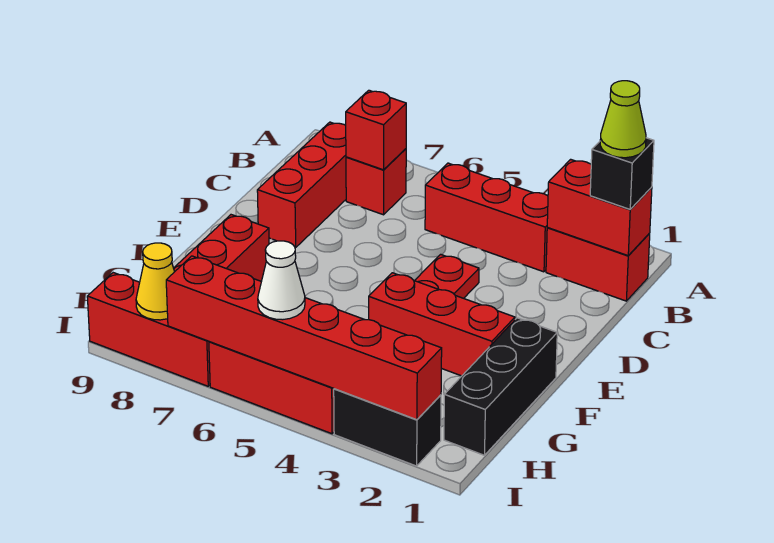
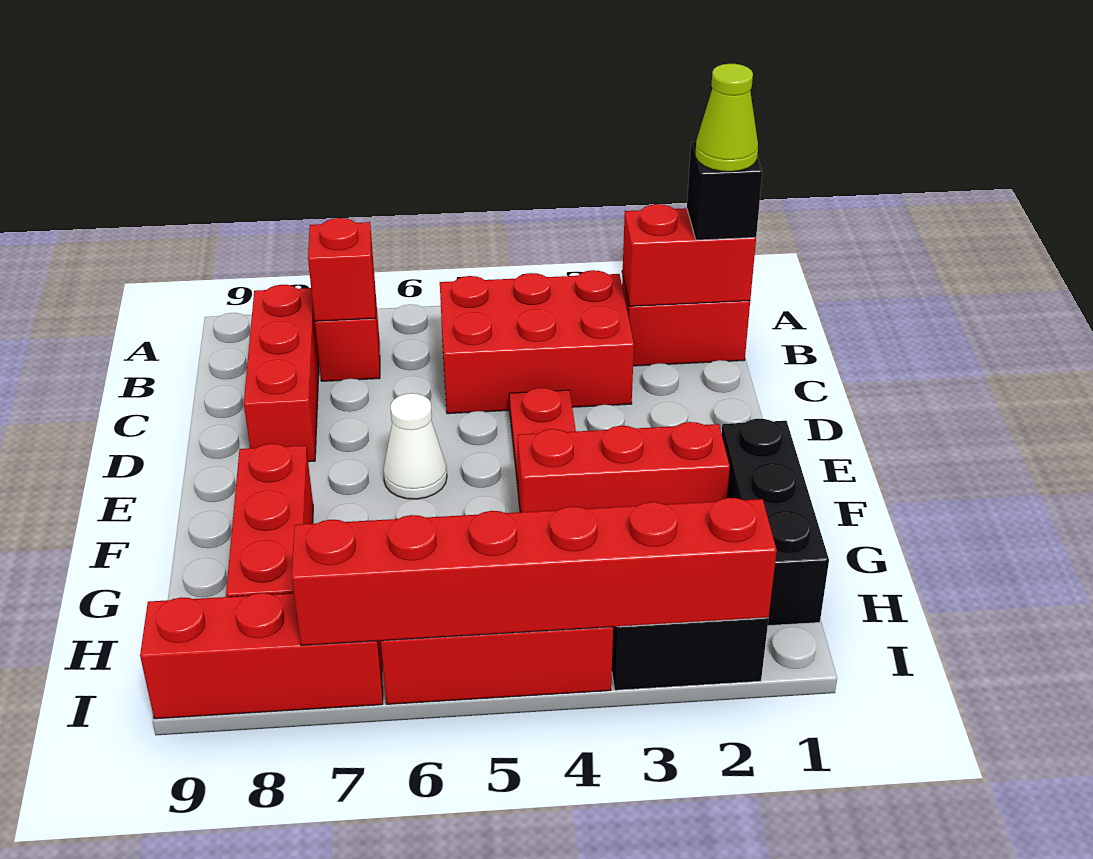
red 1x3 brick [425,163,548,272] -> red 2x3 brick [440,270,634,414]
white 1x1 cone [258,241,305,320] -> white 1x1 cone moved to [383,393,447,499]
yellow 1x1 cone [136,243,175,320] -> none

